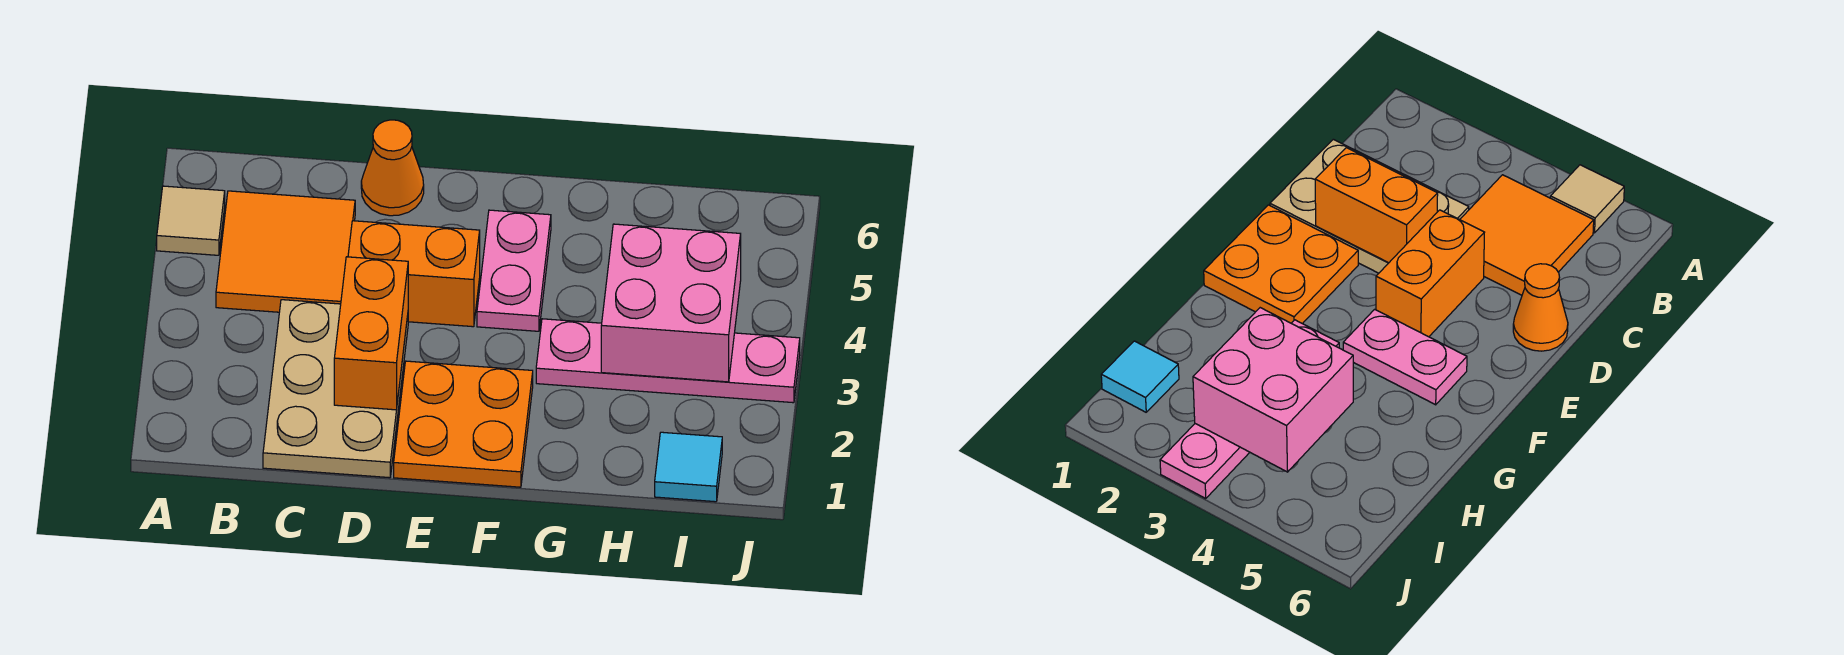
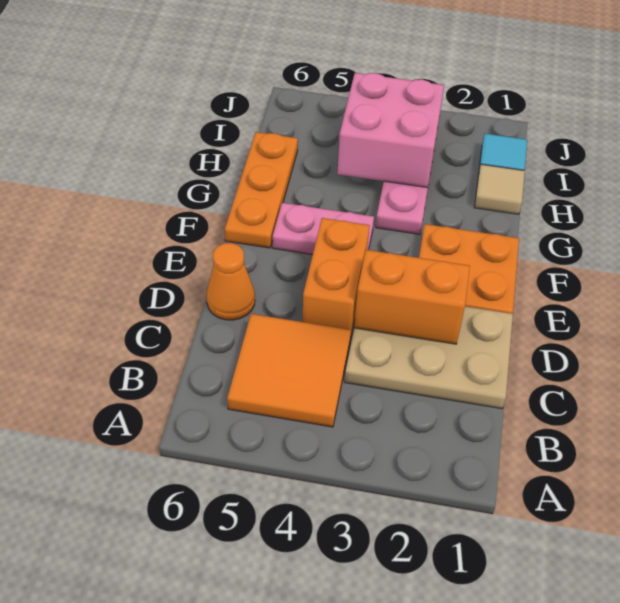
tan 1x1 tile [157,186,225,255] -> tan 1x1 tile moved to [474,164,525,214]
none -> orange 1x3 plate [225,132,298,248]

